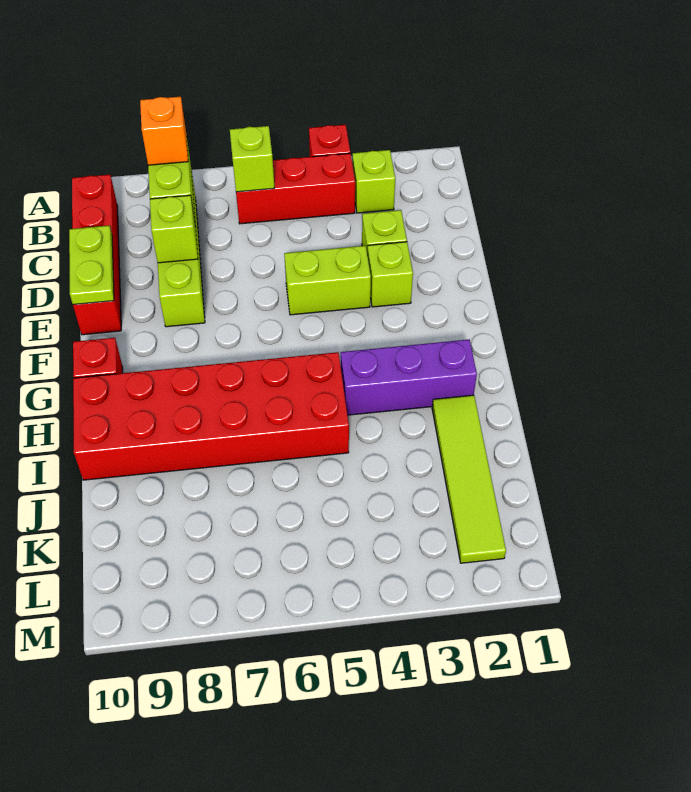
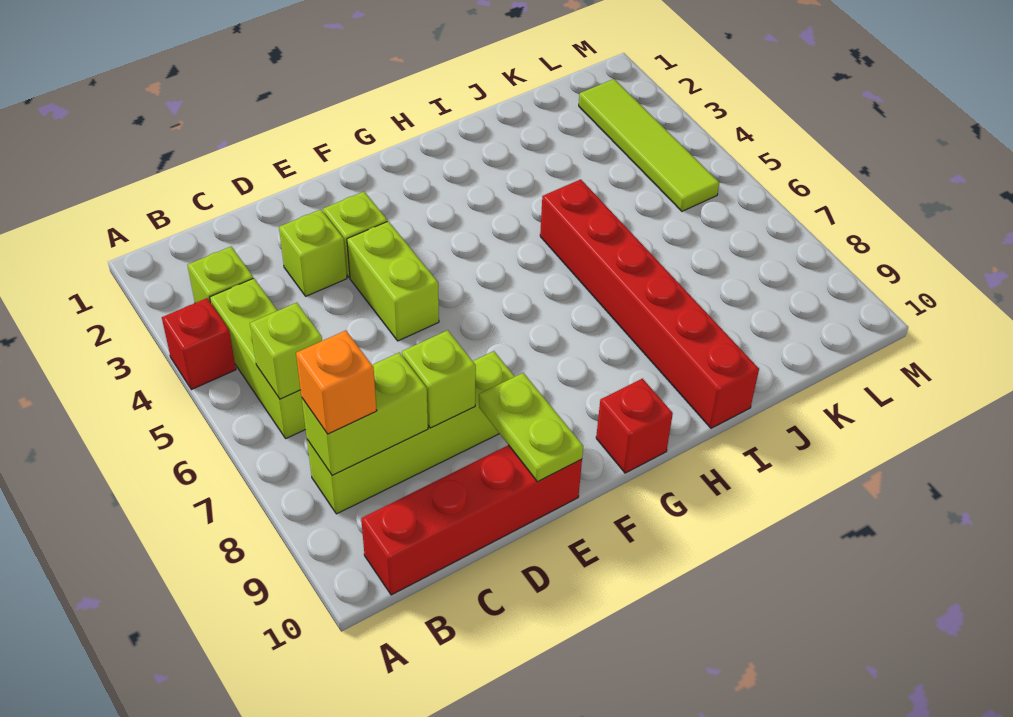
red 1x3 brick [236,153,355,224] -> lime 1x3 brick [210,278,306,438]
lime 1x2 plate [69,226,114,305] -> lime 1x2 plate turned to [479,373,583,482]
purple 1x3 brick [341,340,477,415] -> none
red 2x6 brick [73,352,349,480] -> red 1x6 brick [540,179,759,428]
lime 1x4 tile [432,395,506,563] -> lime 1x4 tile turned to [579,79,719,211]

